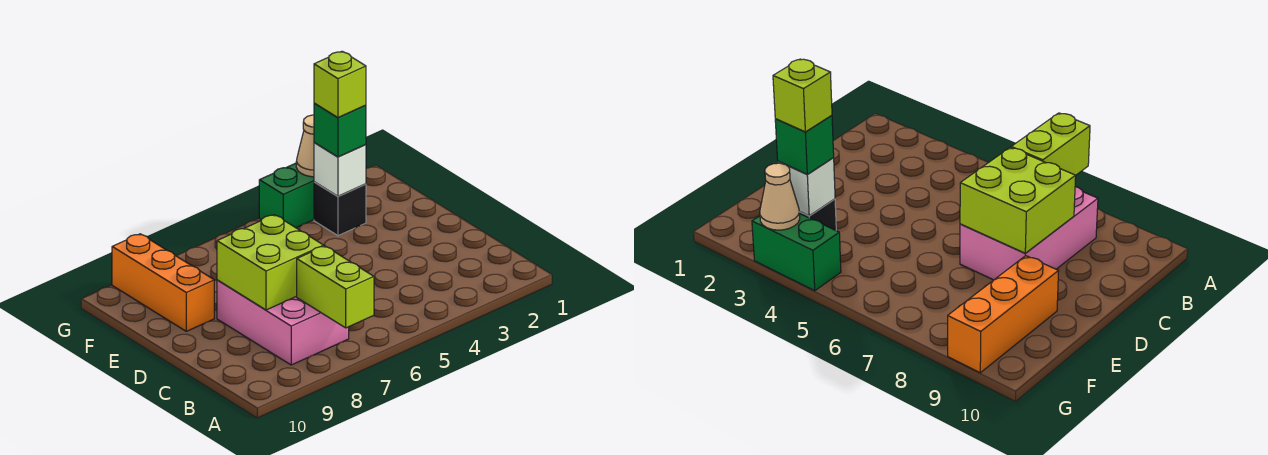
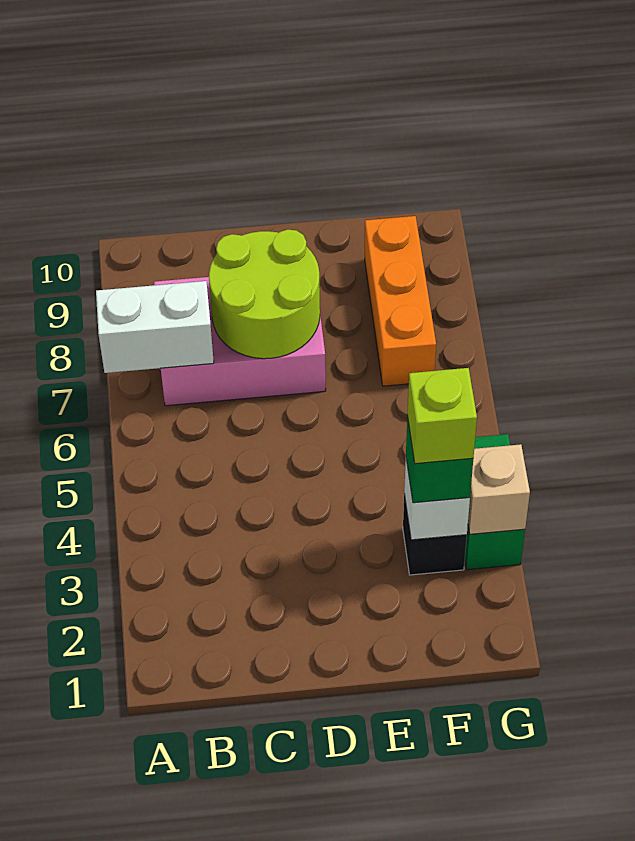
lime 1x2 brick [297,246,374,328] -> white 1x2 brick [96,281,214,373]
lime 2x2 brick [217,215,324,310] -> lime 2x2 round brick [209,229,320,359]
orange 1x3 brick [112,234,214,331] -> orange 1x3 brick turned to [365,216,436,386]
tan 1x1 cone [296,115,314,177] -> tan 1x1 brick [468,444,530,534]

